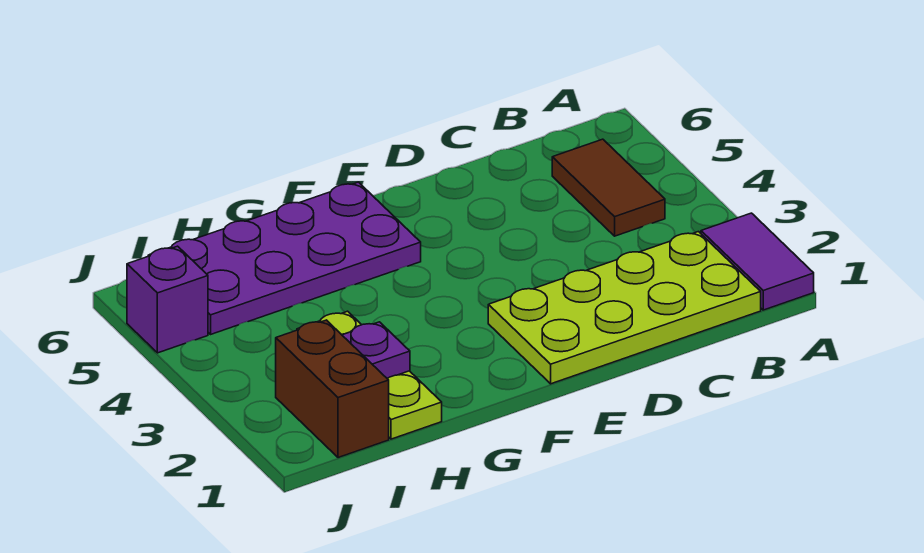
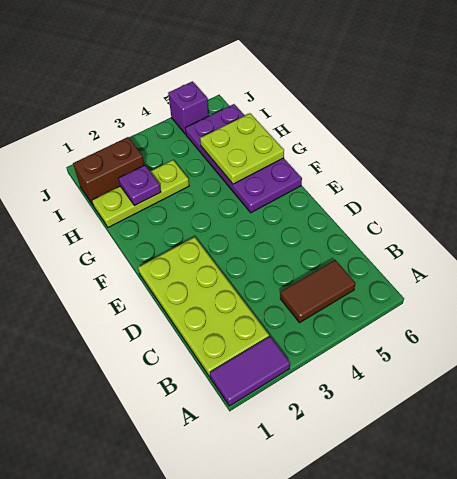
none -> lime 2x2 plate [200,113,284,184]

